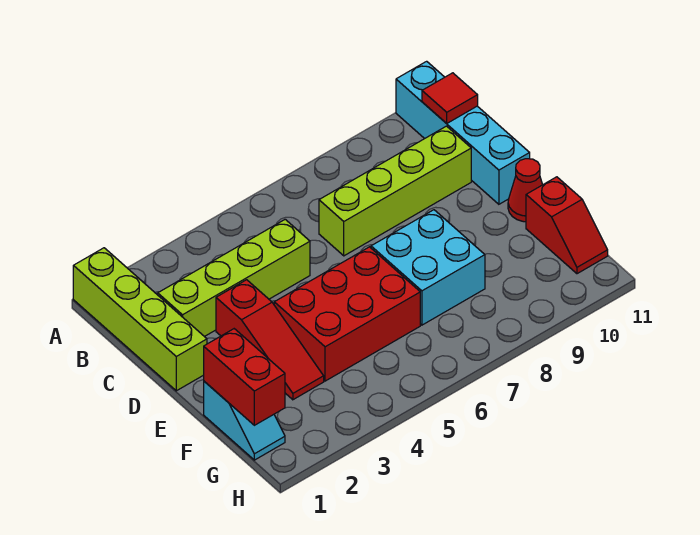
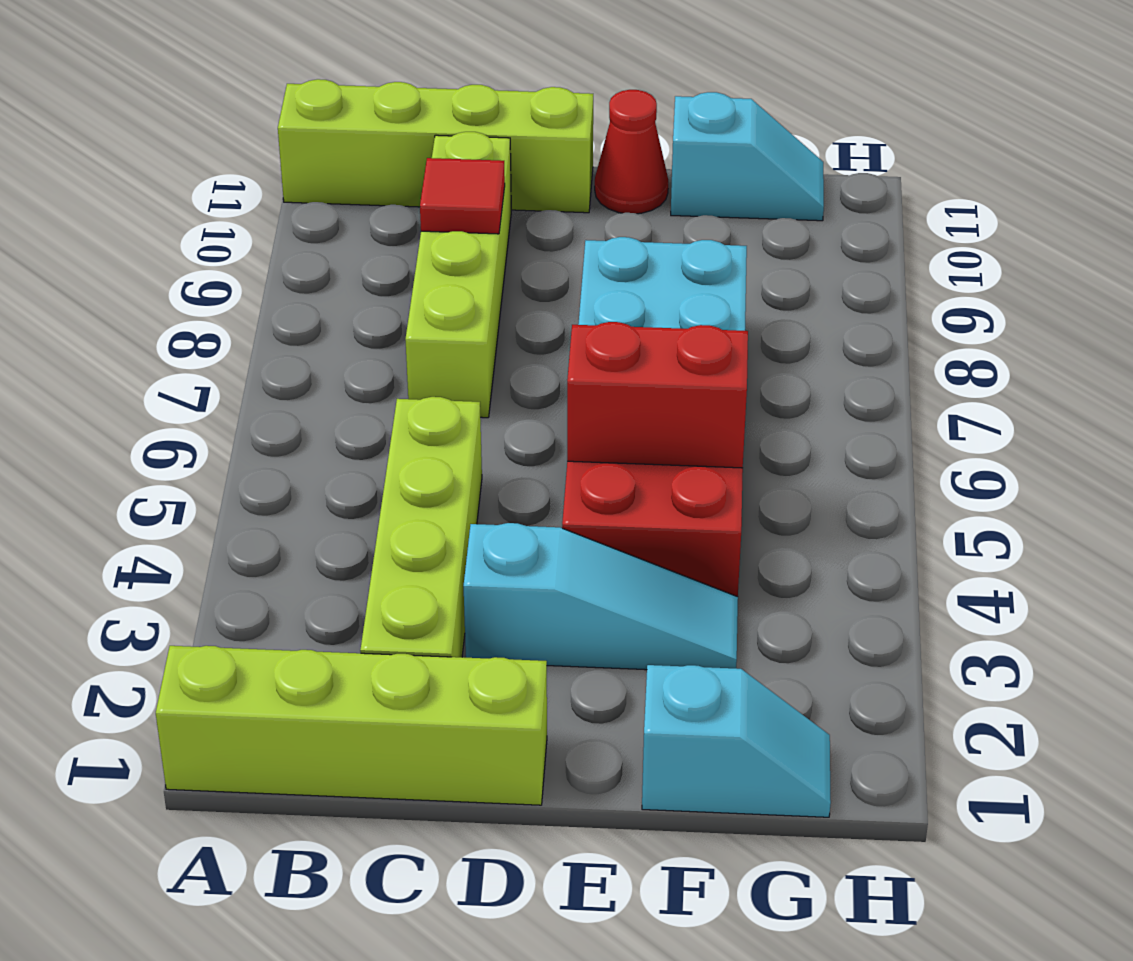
cyan 1x4 brick [396,61,530,204] -> lime 1x4 brick [278,79,593,213]
red 1x1 tile [422,73,478,123] -> red 1x1 tile moved to [420,158,505,234]
red 1x3 slope [216,280,324,400] -> cyan 1x3 slope [464,523,738,670]
red 1x2 brick [204,329,285,425] -> red 1x2 brick moved to [567,322,748,468]
red 1x2 slope [526,177,608,274] -> cyan 1x2 slope [671,92,824,221]

